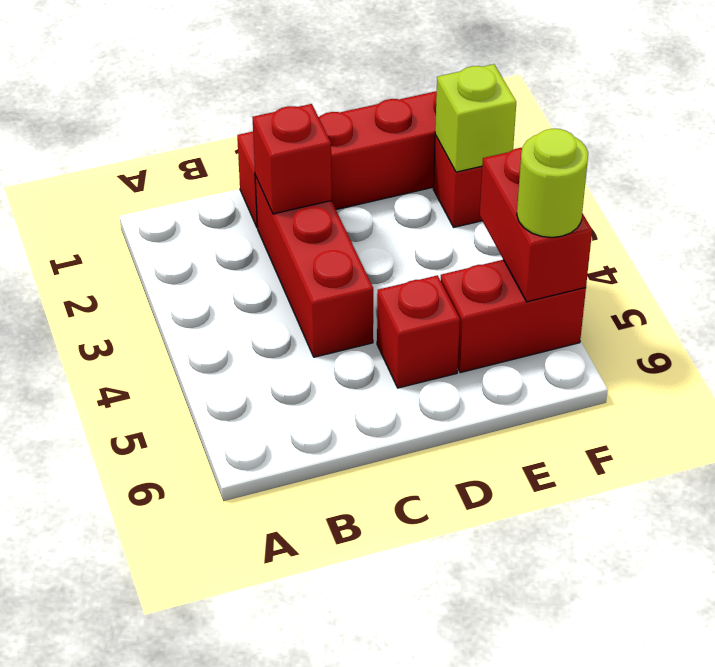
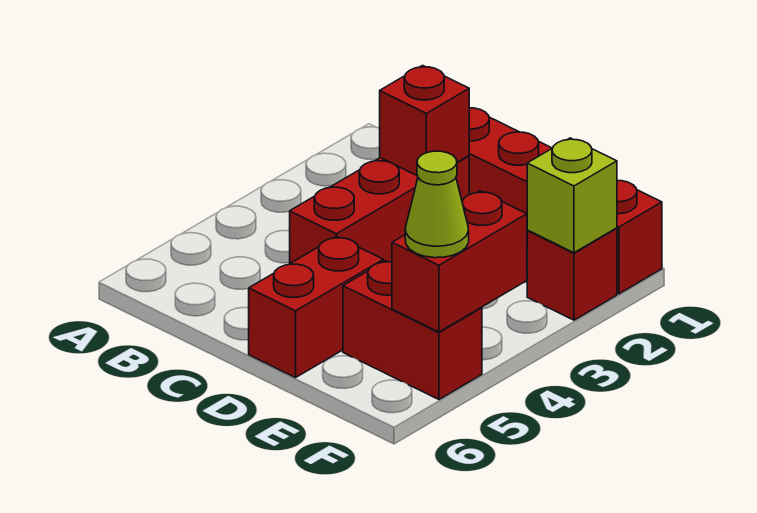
red 1x1 brick [377,275,460,388] -> red 1x2 brick [249,236,383,378]
lime 1x1 round brick [517,129,588,237] -> lime 1x1 cone [405,151,469,258]

